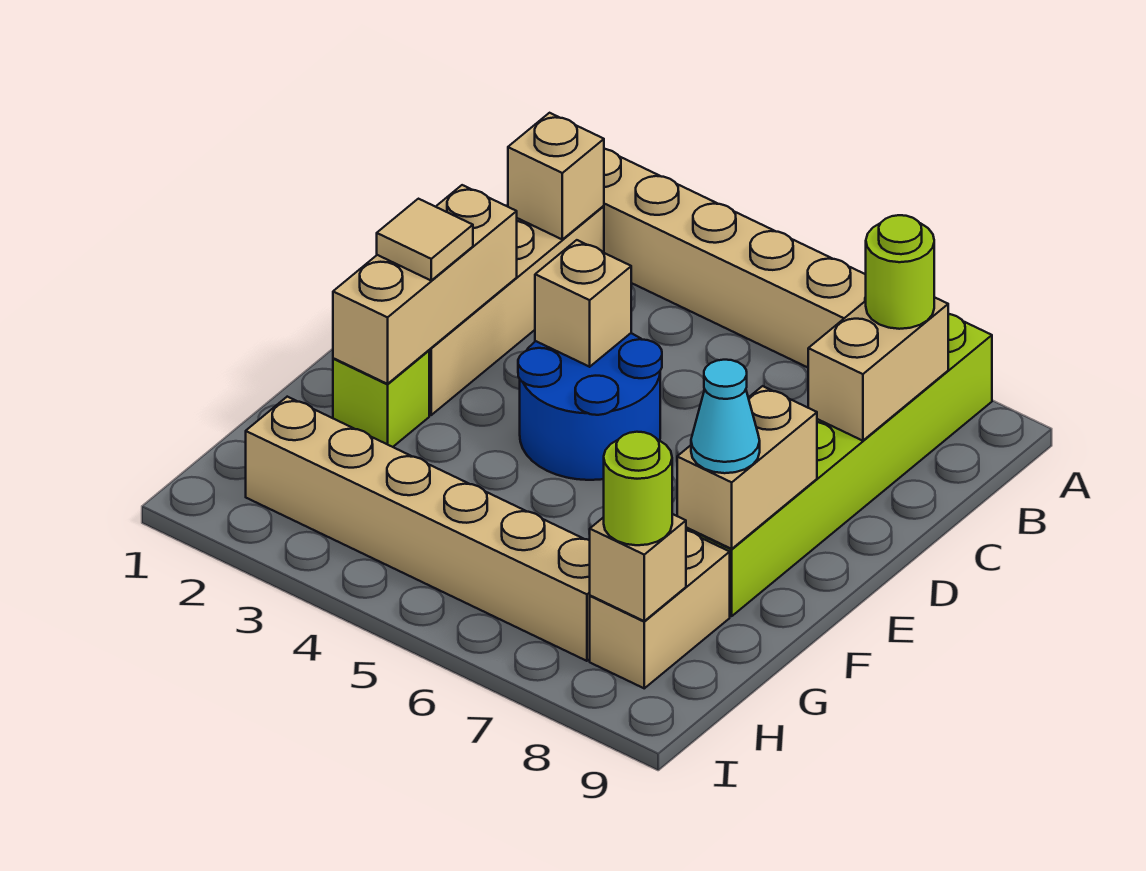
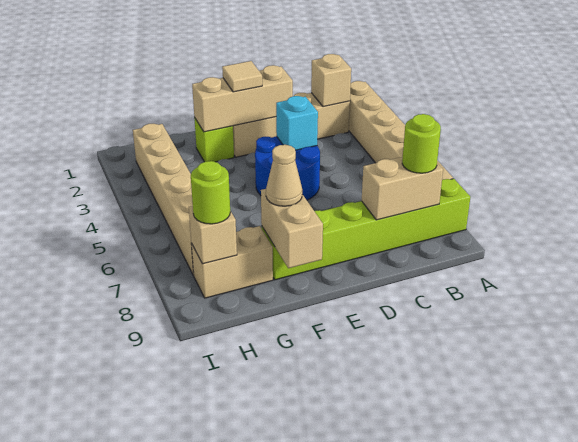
tan 1x1 brick [535,240,631,367] -> cyan 1x1 brick [276,96,318,150]
tan 1x2 brick [677,386,817,549] -> tan 1x2 brick turned to [261,189,323,268]
cyan 1x1 cone [691,360,760,473] -> tan 1x1 cone [266,145,302,206]

